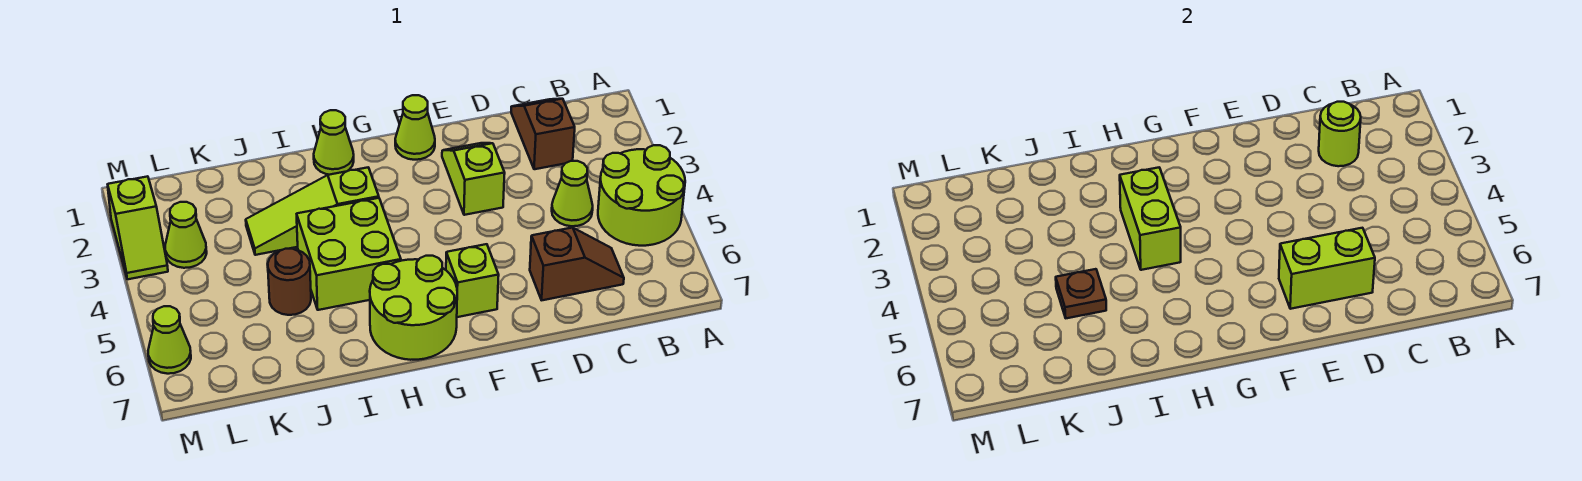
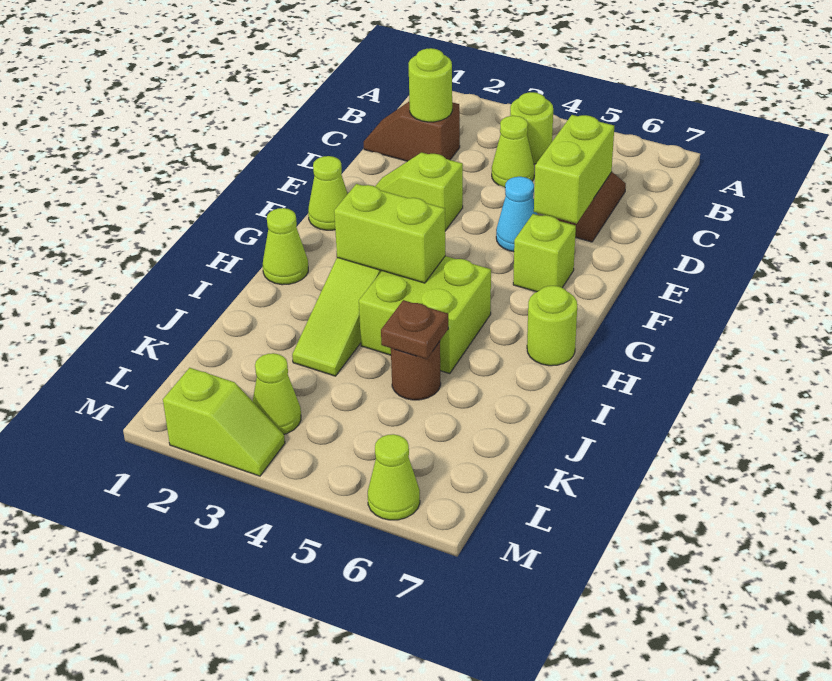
lime 2x2 round brick [598,145,685,246] -> lime 1x1 round brick [510,92,553,164]
none -> cyan 1x1 cone [496,177,537,252]
lime 2x2 round brick [370,256,457,360] -> lime 1x1 round brick [527,286,577,366]

